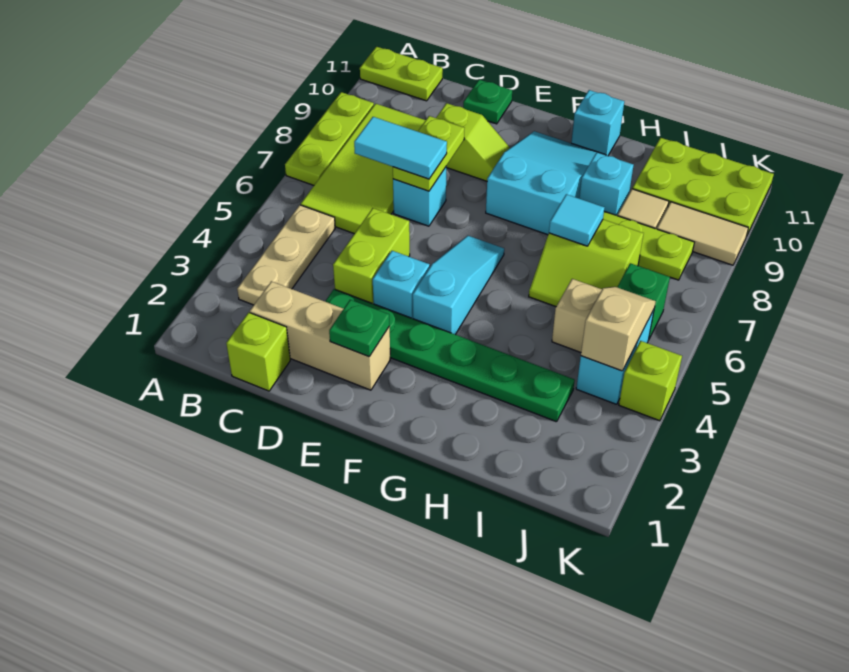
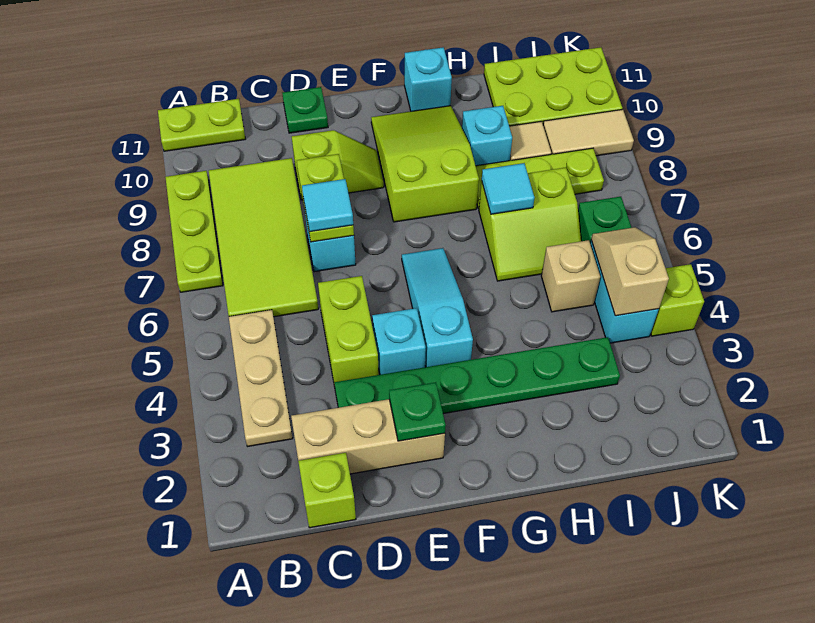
cyan 1x2 tile [354,117,447,179] -> cyan 1x1 tile [302,179,353,232]
cyan 2x3 slope [486,131,605,235] -> lime 2x3 slope [371,106,479,222]

